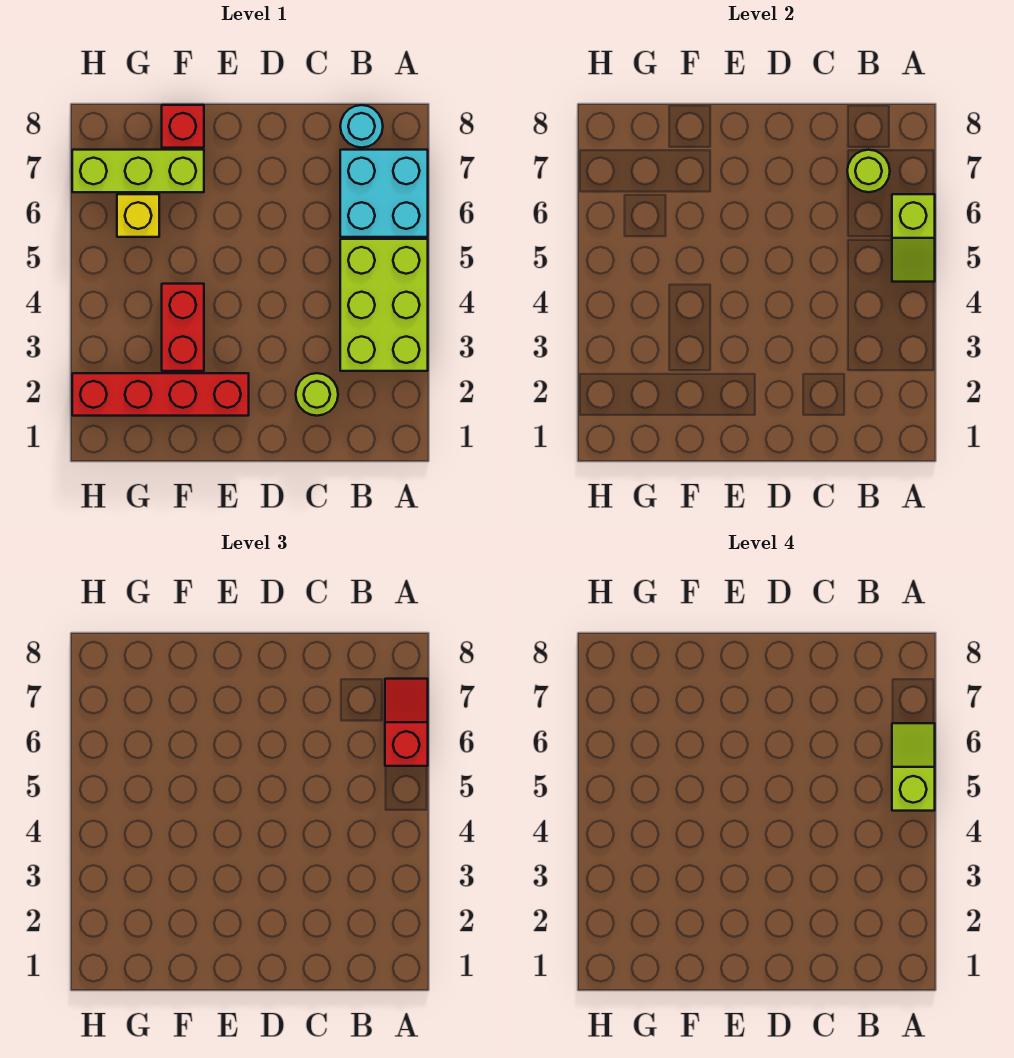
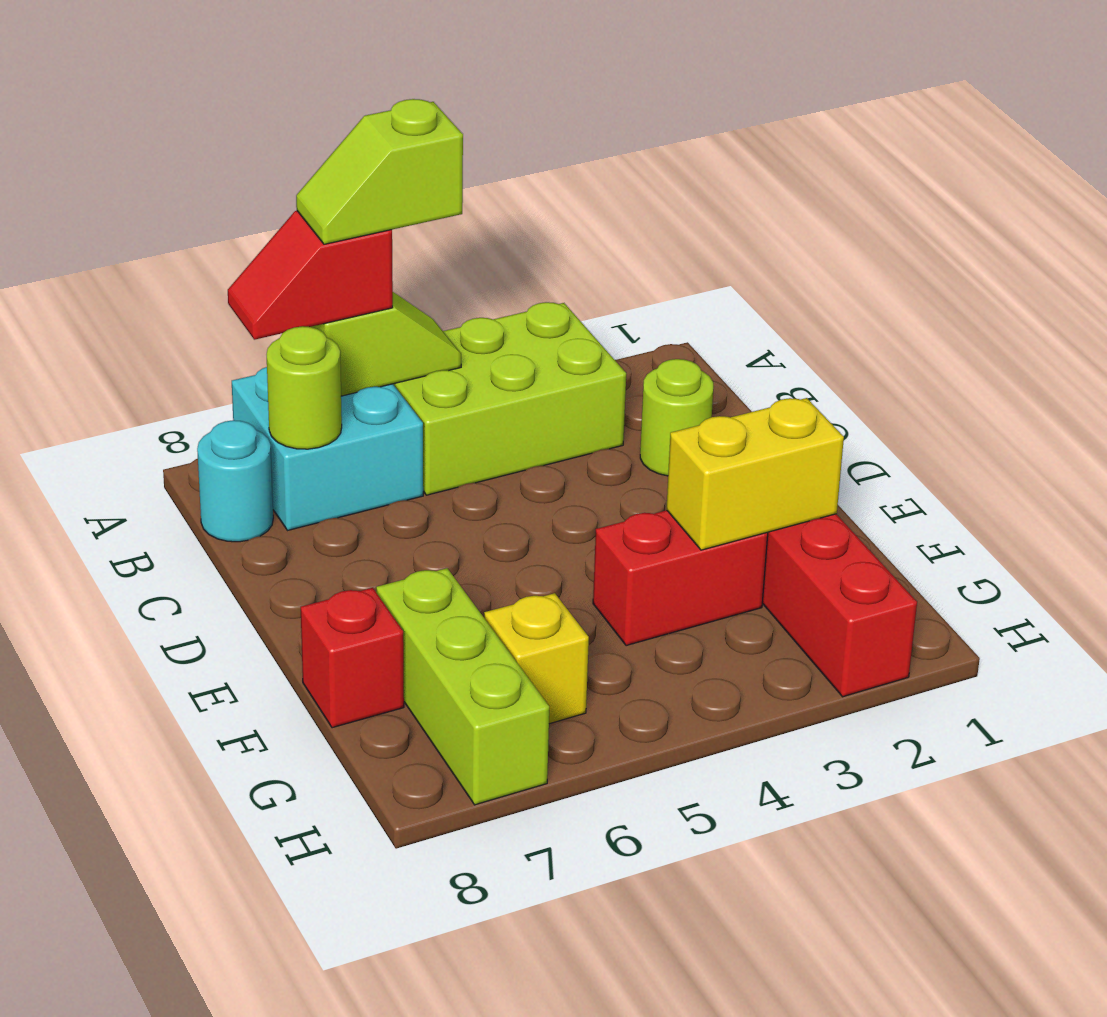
none -> yellow 1x2 brick [666,398,844,550]

